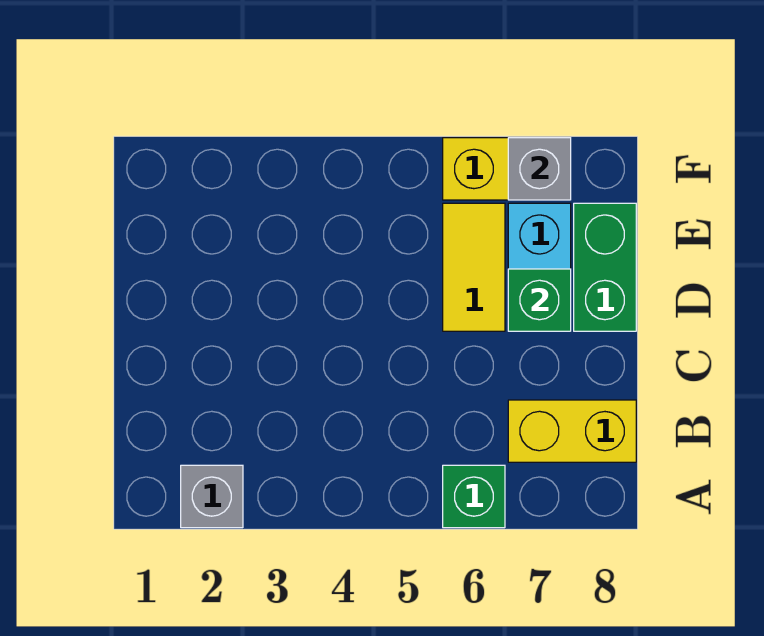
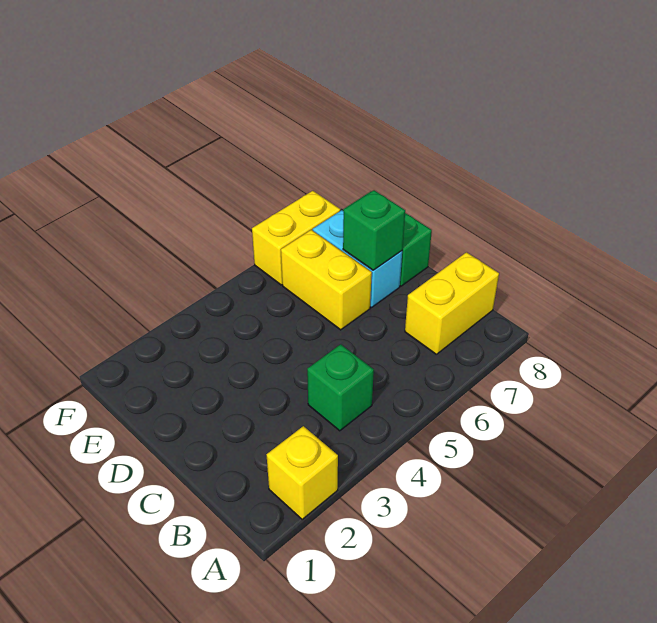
grey 1x1 brick [181,465,243,528] -> yellow 1x1 brick [267,426,338,519]
green 1x1 brick [443,465,505,528] -> green 1x1 brick moved to [307,344,374,431]
yellow 1x2 tile [443,203,505,331] -> yellow 1x2 brick [281,230,372,330]
grey 1x1 brick [508,138,571,200] -> none

